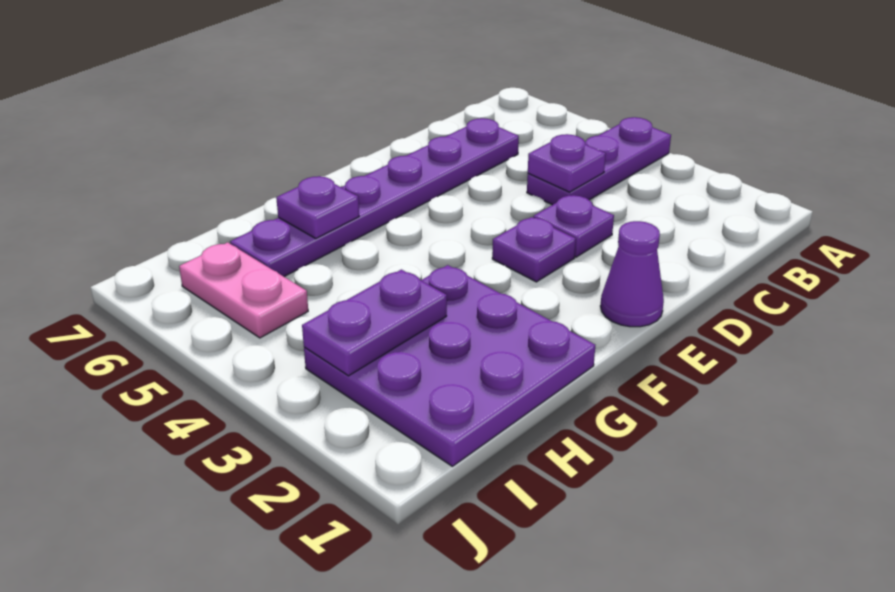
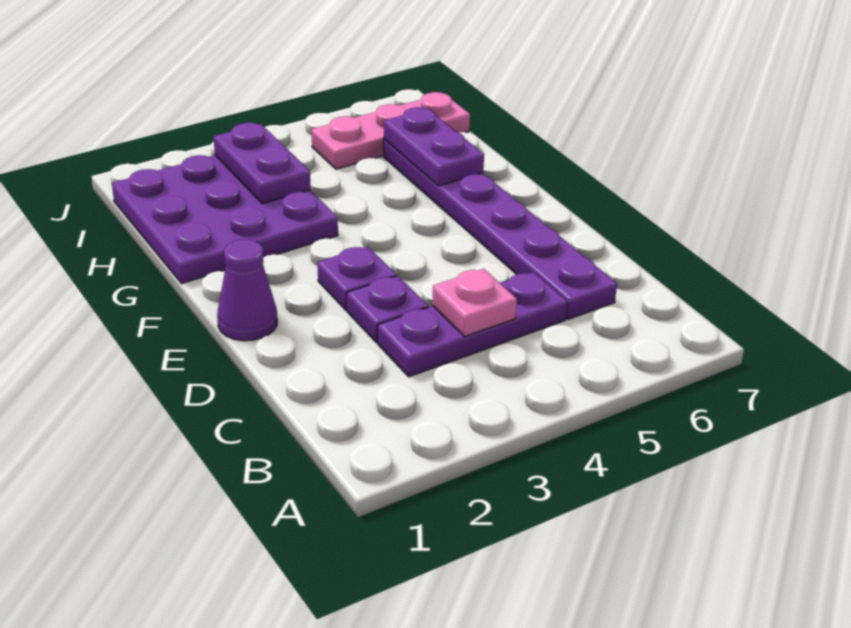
purple 1x3 plate [527,117,671,205] -> purple 1x3 plate turned to [378,272,567,377]
purple 1x1 plate [528,134,606,192] -> pink 1x1 plate [432,269,517,336]
purple 1x1 plate [276,176,359,238] -> purple 1x2 plate [384,107,484,186]
pink 1x2 plate [179,242,308,338] -> pink 1x3 plate [312,92,470,169]

